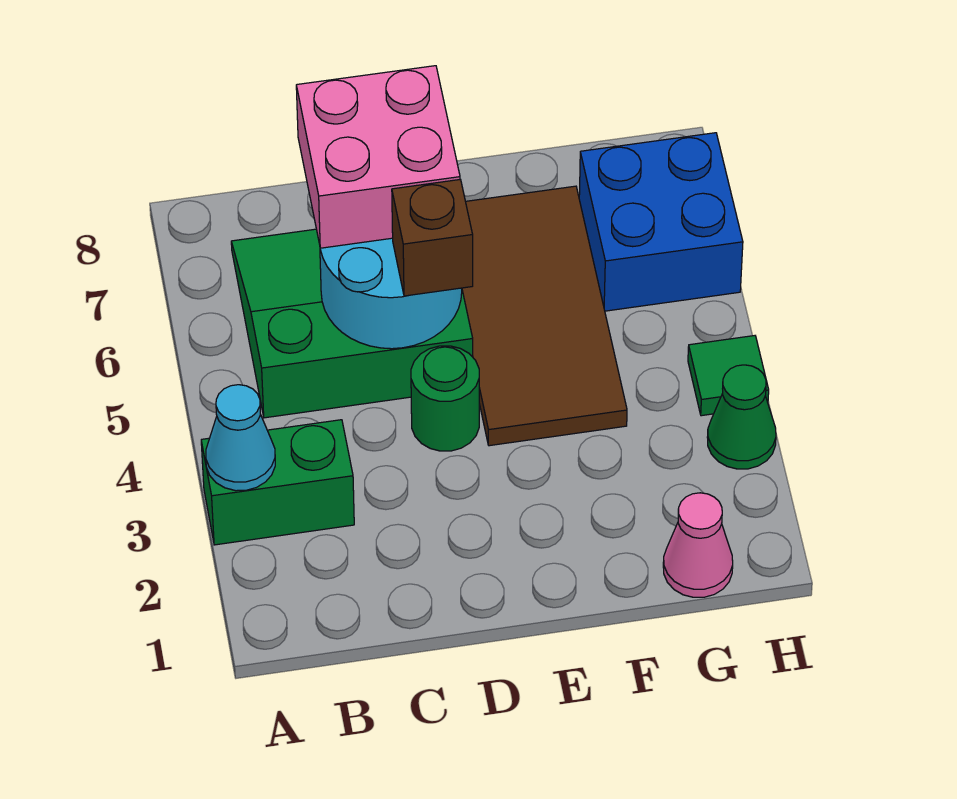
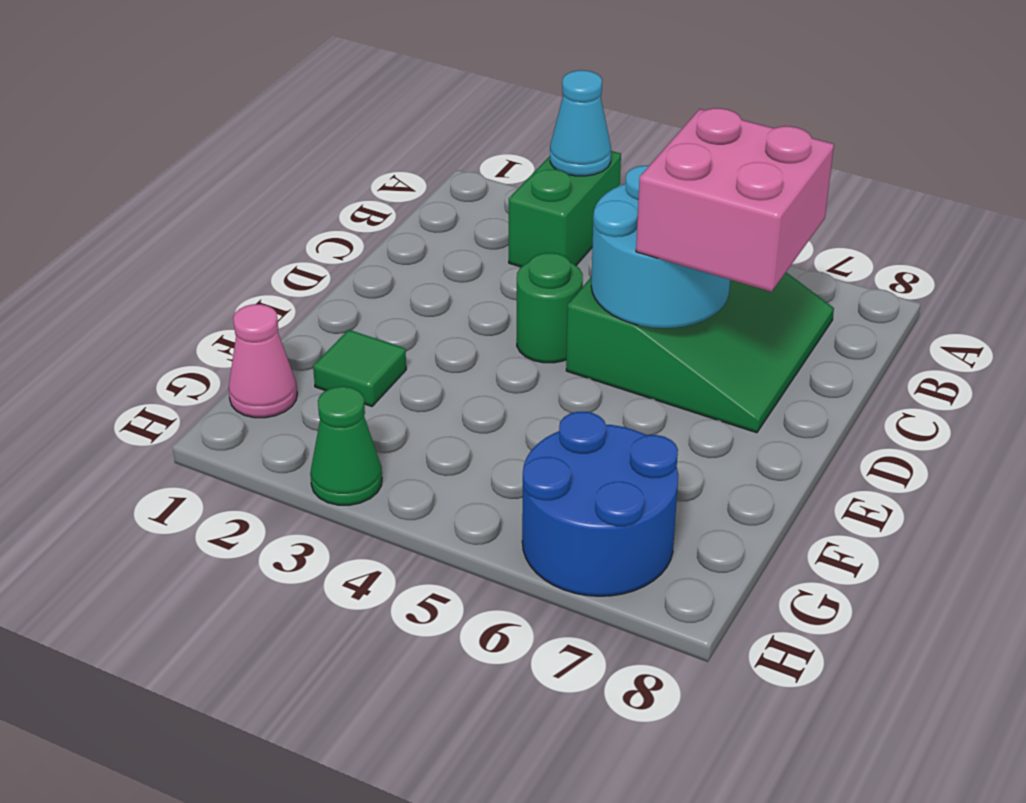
brown 1x1 brick [392,180,473,296] -> none
brown 2x4 tile [462,186,627,446] -> none
blue 2x2 brick [579,133,743,311] -> blue 2x2 round brick [522,412,678,596]
green 1x1 tile [688,336,769,416] -> green 1x1 tile moved to [313,330,406,406]

